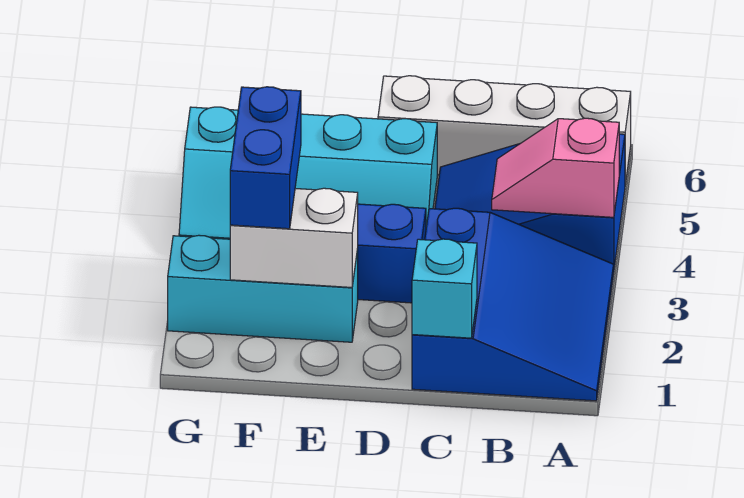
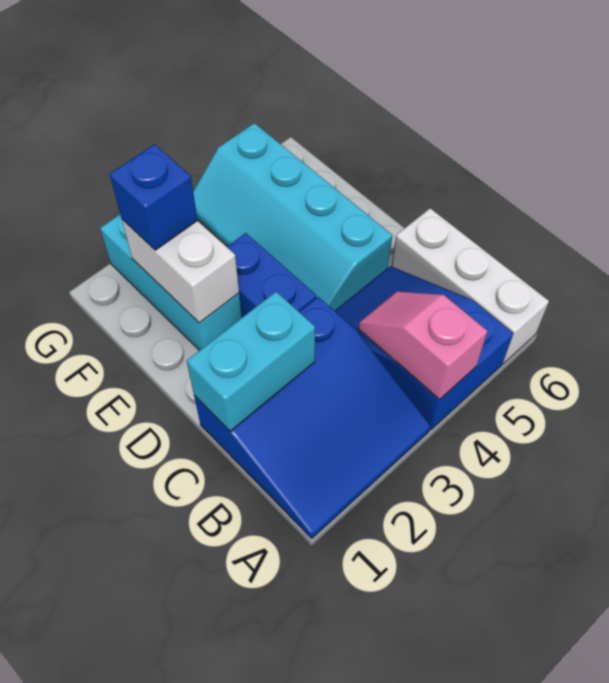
white 1x4 brick [378,76,631,184] -> white 1x3 brick [392,208,549,364]
cyan 1x1 brick [412,239,477,338] -> cyan 1x2 brick [187,292,315,431]
blue 1x2 brick [230,87,301,229] -> blue 1x1 brick [110,144,198,250]

